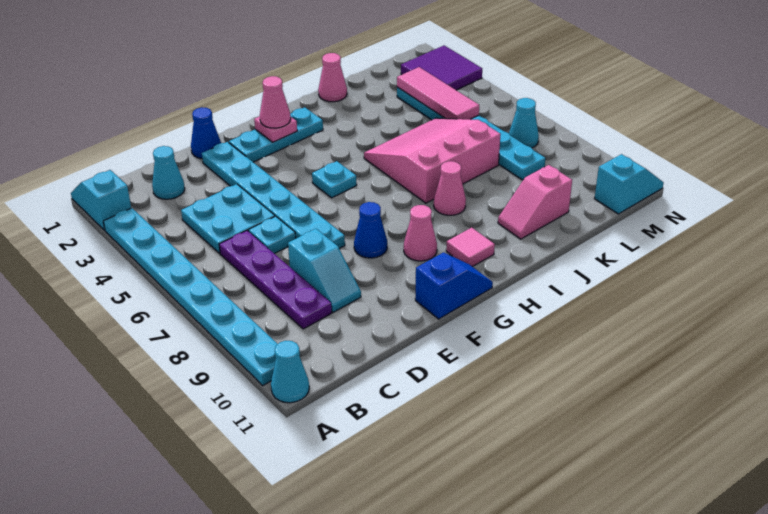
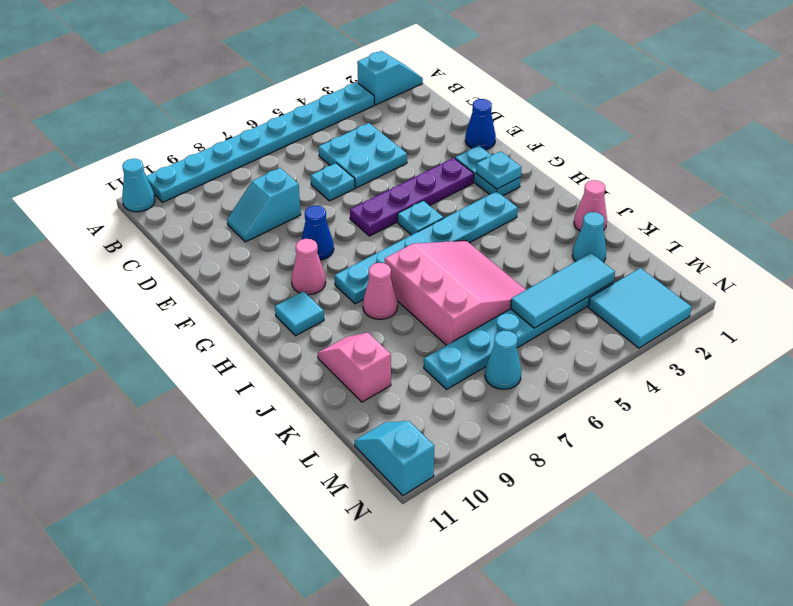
cyan 1x1 cone [152,146,185,199] -> cyan 1x1 cone moved to [572,212,606,262]
purple 1x4 plate [219,231,332,329] -> purple 1x4 plate moved to [350,158,474,236]
cyan 1x6 plate [202,142,345,249] -> cyan 1x6 plate moved to [334,191,518,304]
cyan 1x3 plate [229,107,323,162] -> cyan 1x2 plate [455,146,521,196]
blue 1x2 slope [415,252,493,319] -> none
pink 1x1 plate [254,116,297,142] -> cyan 1x1 plate [476,151,522,189]
pink 1x1 cone [260,76,291,128] -> none
pink 1x1 tile [446,228,495,267] -> cyan 1x1 tile [275,291,324,336]
pink 1x3 tile [397,67,479,119] -> cyan 1x3 tile [511,253,615,328]
purple 2x2 tile [401,46,482,90] -> cyan 2x2 tile [588,268,692,348]
cyan 1x2 slope [595,154,664,214] -> cyan 1x2 slope turned to [355,421,434,496]

